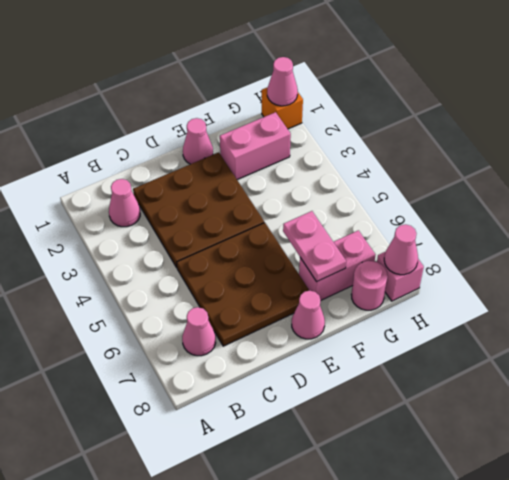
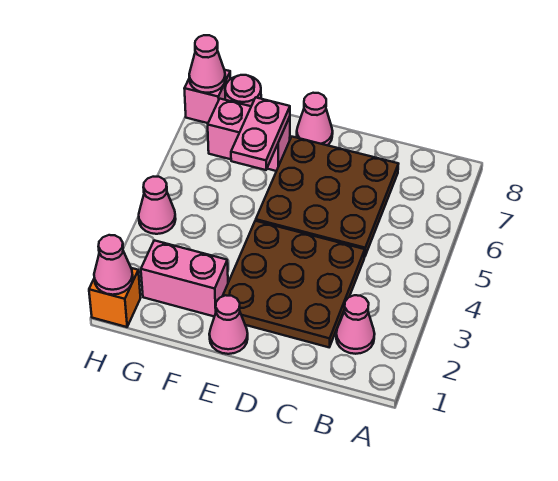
pink 1x1 cone [182,307,216,356] -> pink 1x1 cone moved to [139,177,176,234]

